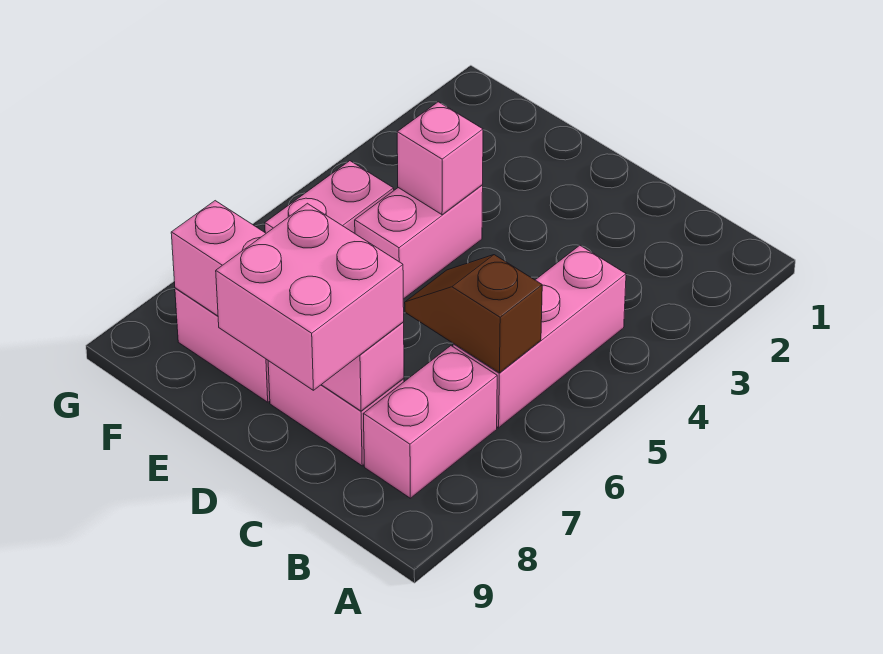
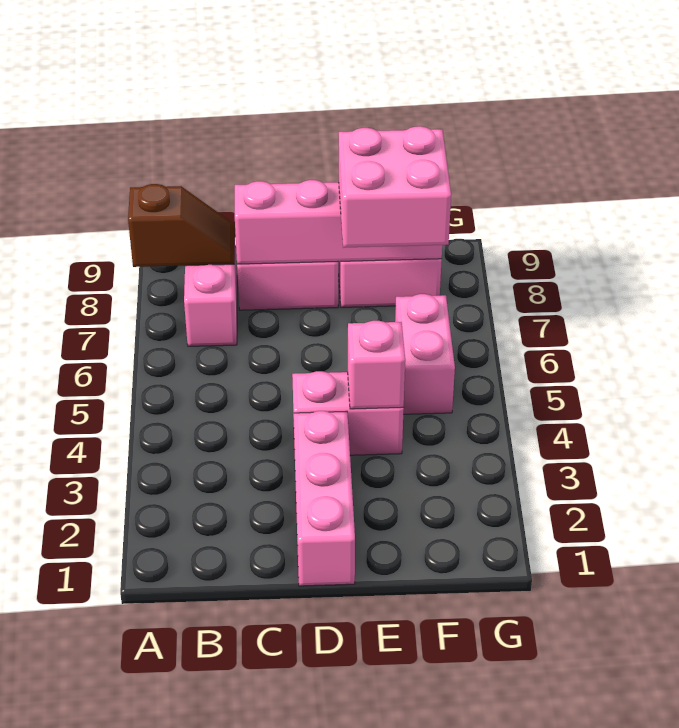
pink 1x3 brick [453,245,626,428] -> pink 1x3 brick moved to [294,411,355,586]
brown 1x2 slope [405,255,542,373] -> brown 1x2 slope moved to [128,184,235,267]
pink 2x2 brick [216,203,404,390] -> pink 2x2 brick moved to [339,126,451,248]
pink 1x2 brick [355,185,483,299] -> pink 1x2 brick turned to [292,371,404,455]

